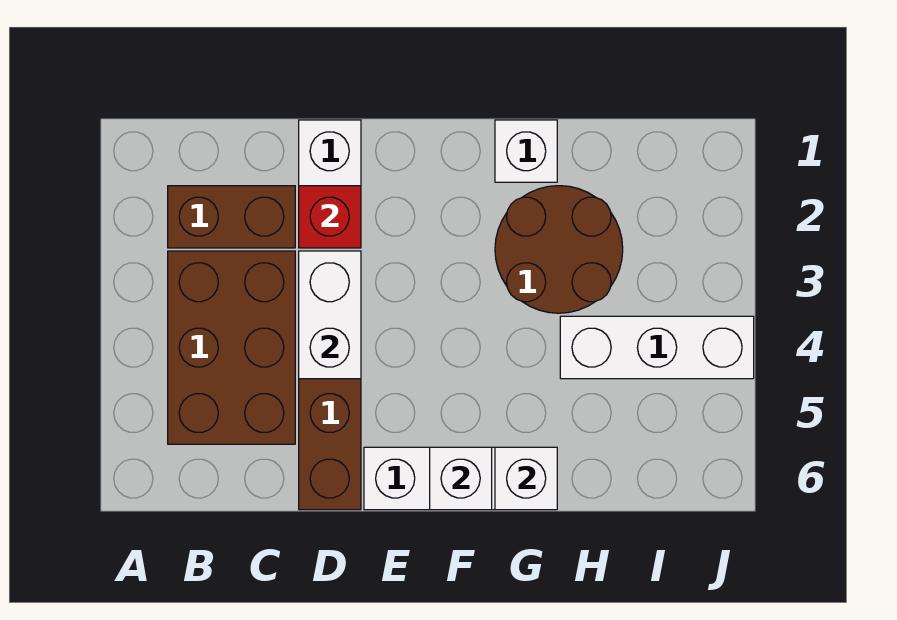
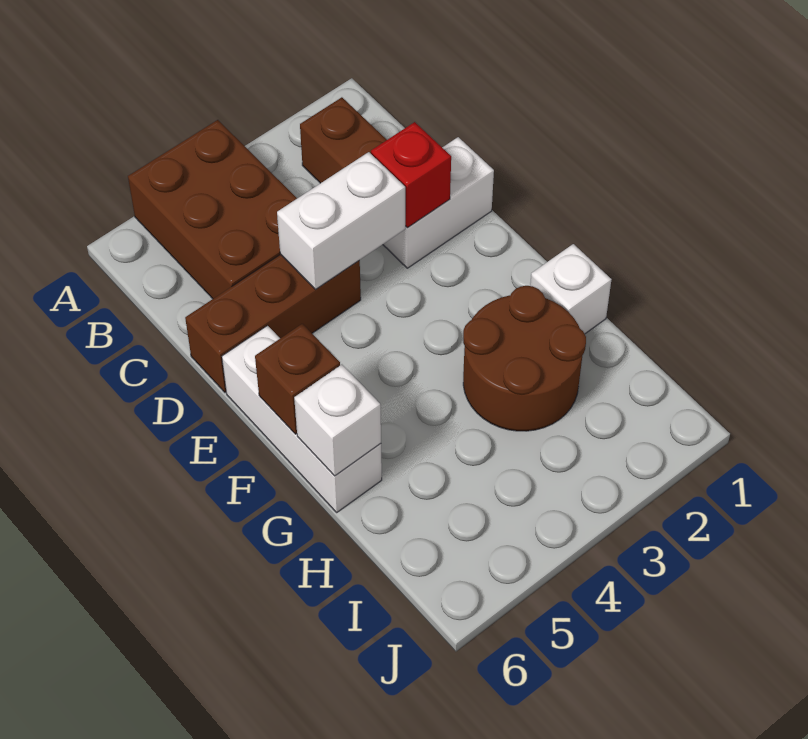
brown 2x3 brick [168,251,295,444] -> brown 2x3 brick turned to [128,120,297,299]
white 1x1 brick [430,447,492,510] -> brown 1x1 brick [255,324,340,434]
white 1x3 brick [560,316,754,379] -> none

